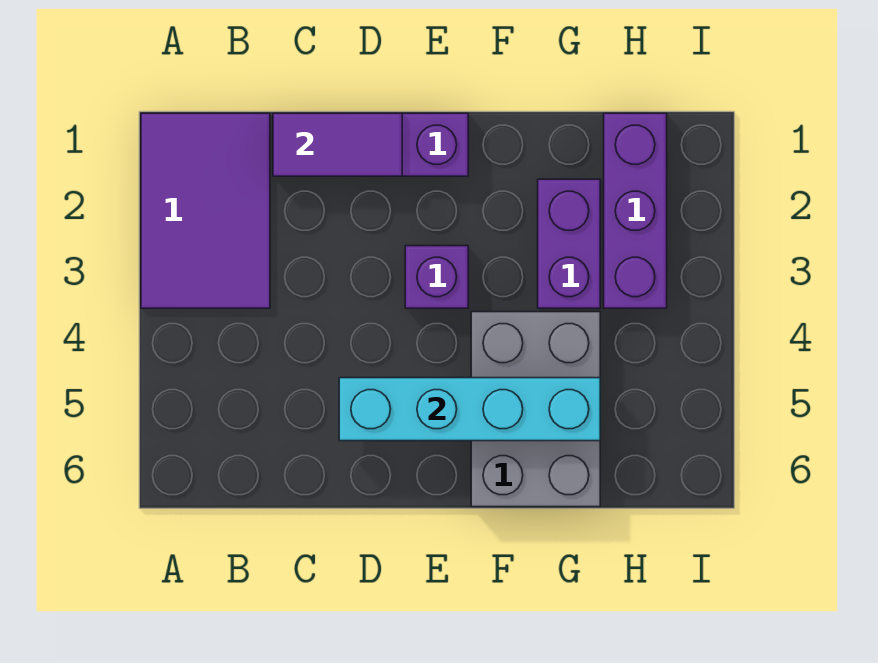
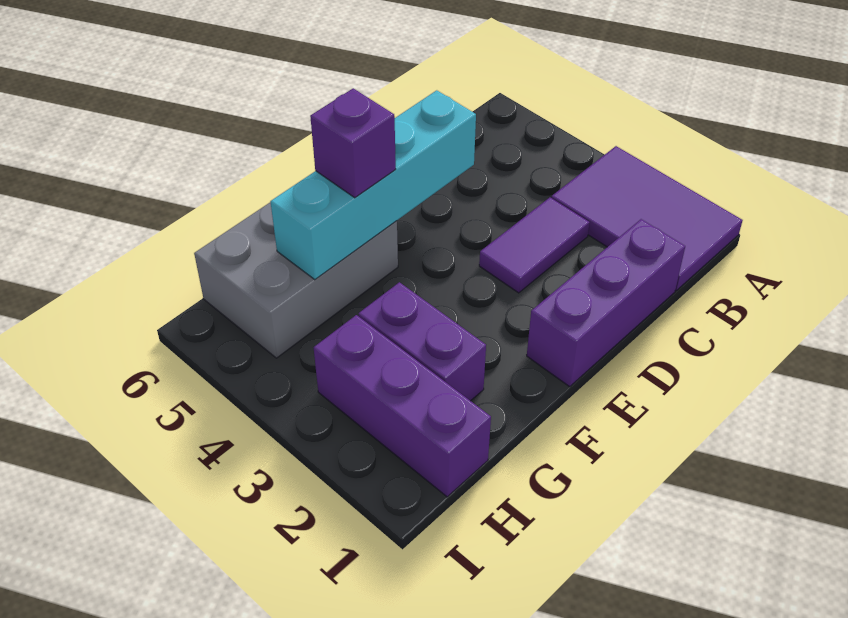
purple 1x2 tile [273,113,402,176] -> purple 1x2 tile moved to [479,198,590,293]
purple 1x1 brick [405,246,468,308] -> purple 1x1 brick moved to [310,88,396,198]
grey 2x3 brick [471,312,600,507] -> grey 2x3 brick turned to [194,202,398,358]

